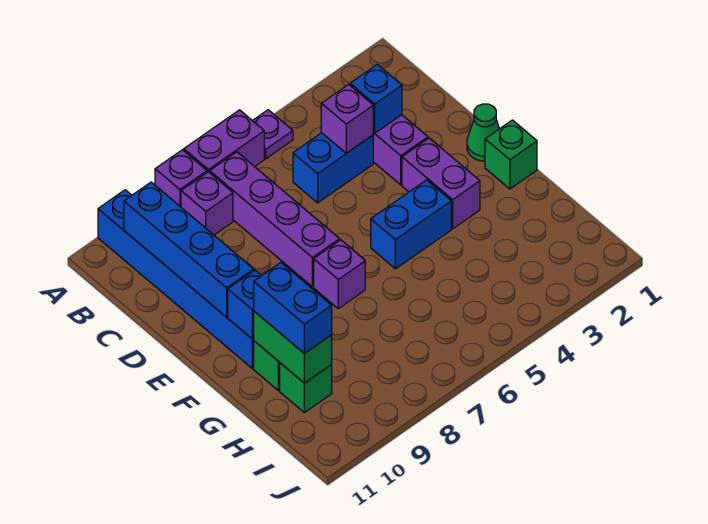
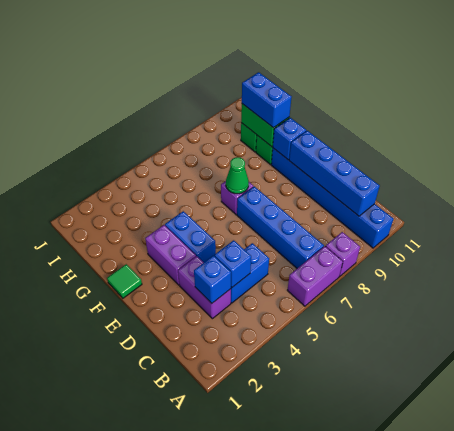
purple 1x1 plate [253,110,293,159] -> none
purple 1x4 brick [210,152,340,287] -> blue 1x4 brick [237,186,324,268]
purple 1x1 brick [181,172,233,235] -> none
purple 1x1 brick [321,84,373,153] -> blue 1x1 brick [215,240,251,287]
green 1x1 cone [467,104,499,161] -> green 1x1 cone moved to [226,157,249,194]
green 1x1 brick [485,120,537,189] -> green 1x1 tile [107,264,142,298]
blue 1x2 brick [371,180,451,269] -> blue 1x2 brick turned to [165,211,216,262]

